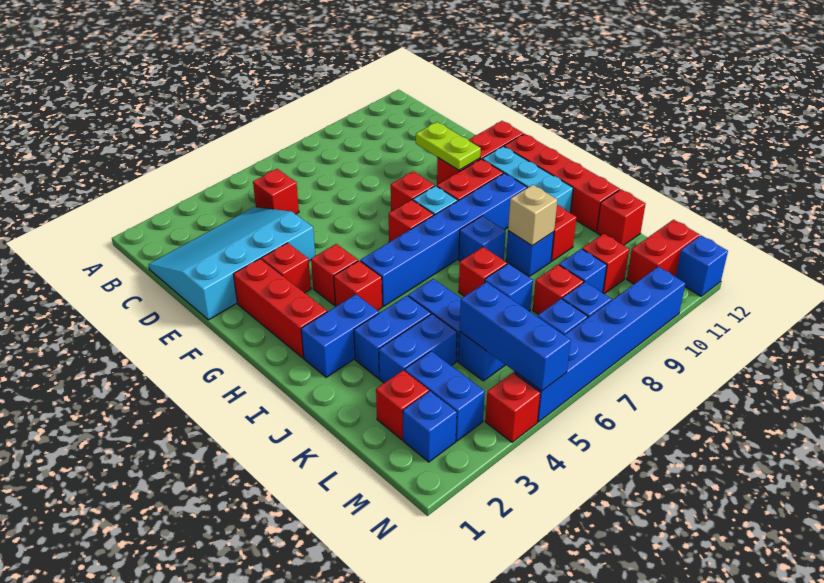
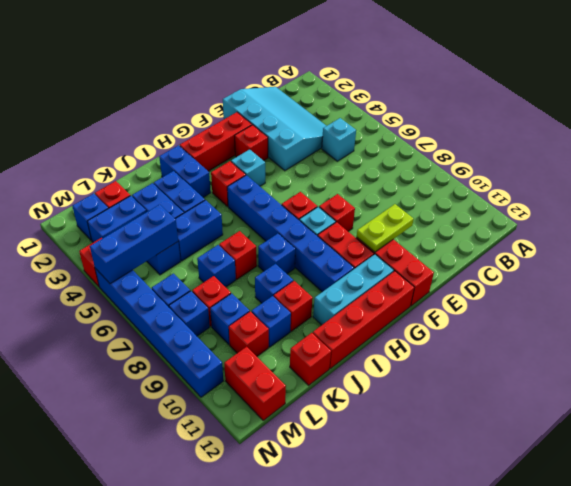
red 1x1 brick [253,169,299,214] -> cyan 1x1 brick [322,118,356,161]
red 1x1 brick [311,244,358,305] -> cyan 1x1 brick [231,149,265,186]
tan 1x1 brick [508,185,557,246] -> none
blue 1x1 brick [676,236,728,296] -> blue 1x1 brick moved to [252,296,291,347]

